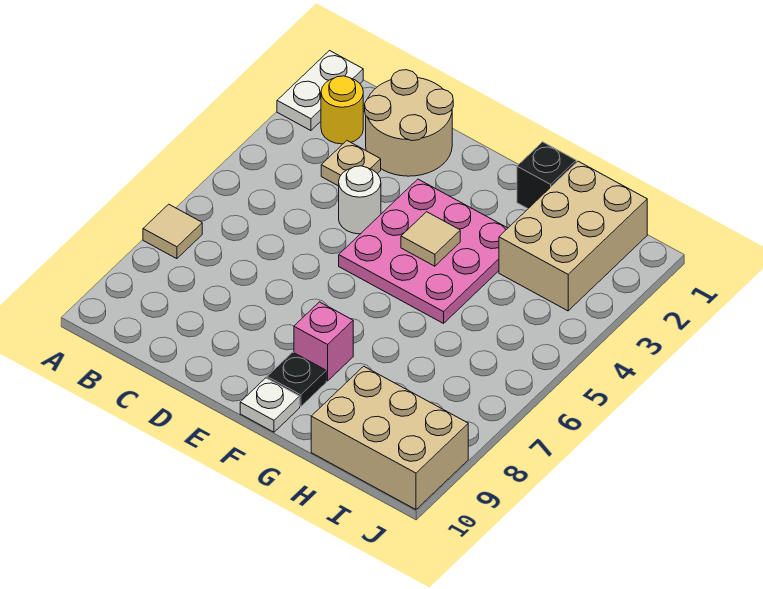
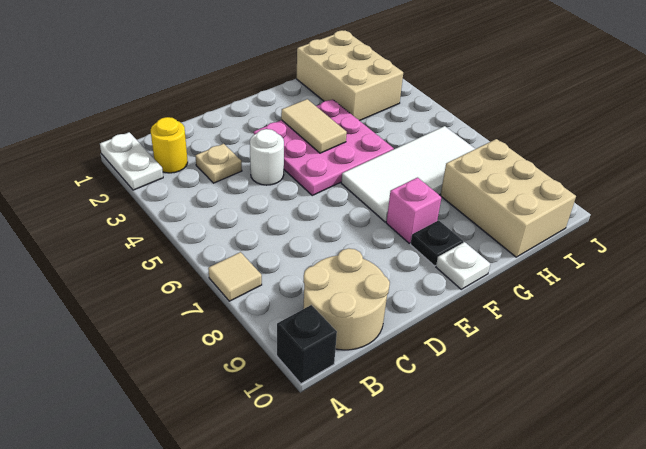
tan 2x2 round brick [365,70,453,176] -> tan 2x2 round brick moved to [303,248,390,350]
tan 1x1 tile [401,212,460,266] -> tan 1x2 tile [281,99,347,153]
none -> white 2x4 tile [341,126,475,222]
black 1x1 brick [517,142,576,209] -> black 1x1 brick moved to [277,305,337,384]
tan 2x3 brick [311,366,468,510] -> tan 2x3 brick turned to [440,139,576,257]

